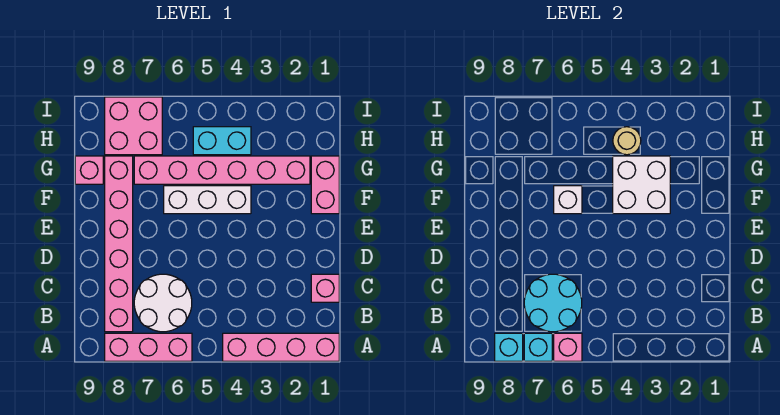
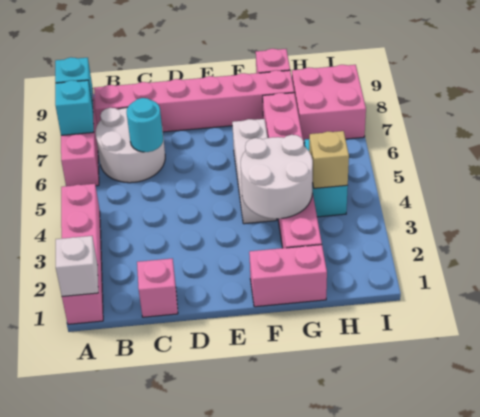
pink 1x1 brick [554,333,582,361] -> none
cyan 2x2 round brick [524,274,582,332] -> cyan 1x1 round brick [127,98,163,152]
white 2x2 brick [613,156,670,214] -> white 2x2 round brick [241,135,313,219]
white 1x1 brick [554,186,582,214] -> white 1x1 brick moved to [56,236,98,296]
tan 1x1 round brick [613,127,641,155] -> tan 1x1 brick [309,131,349,188]

